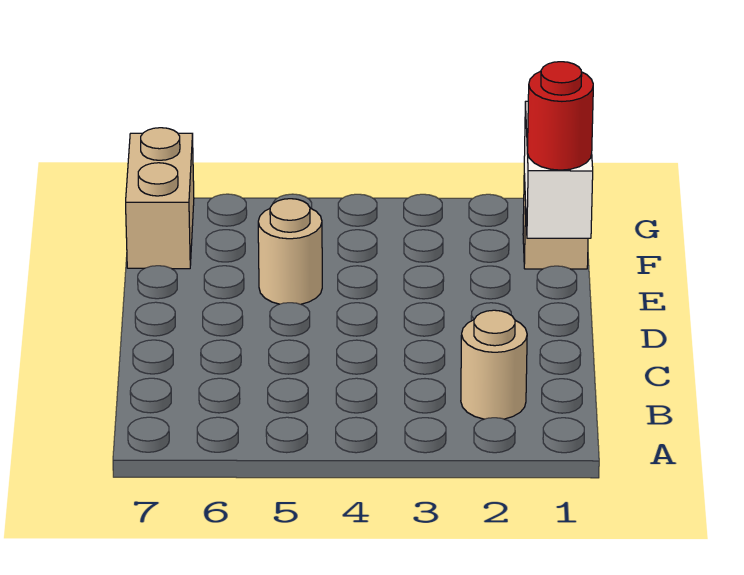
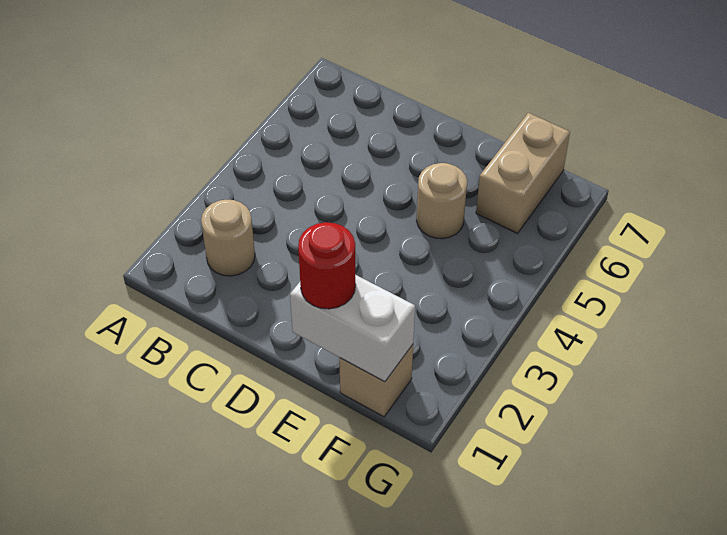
tan 1x2 brick [126,128,194,269] -> tan 1x2 brick turned to [476,113,570,233]

